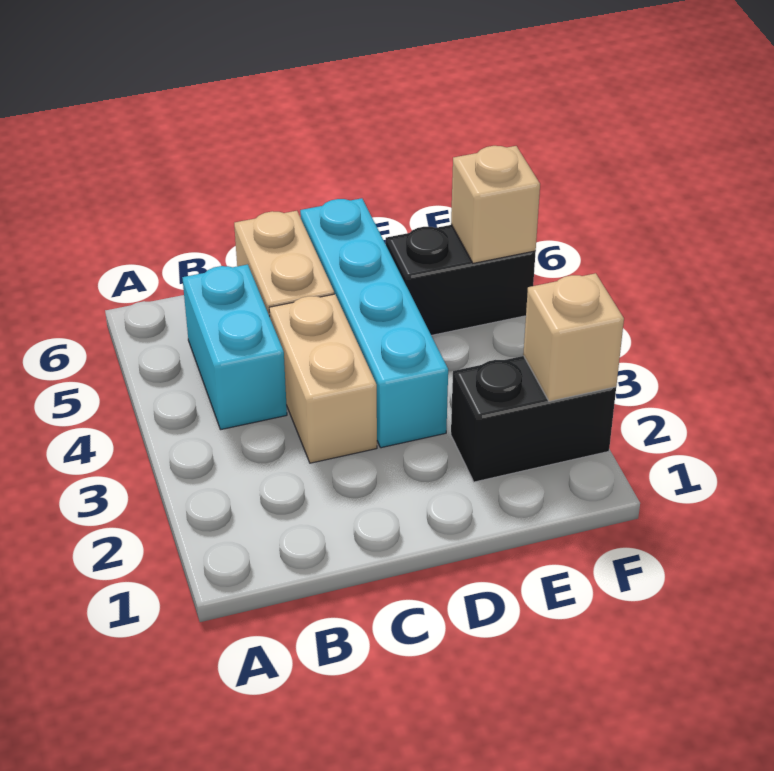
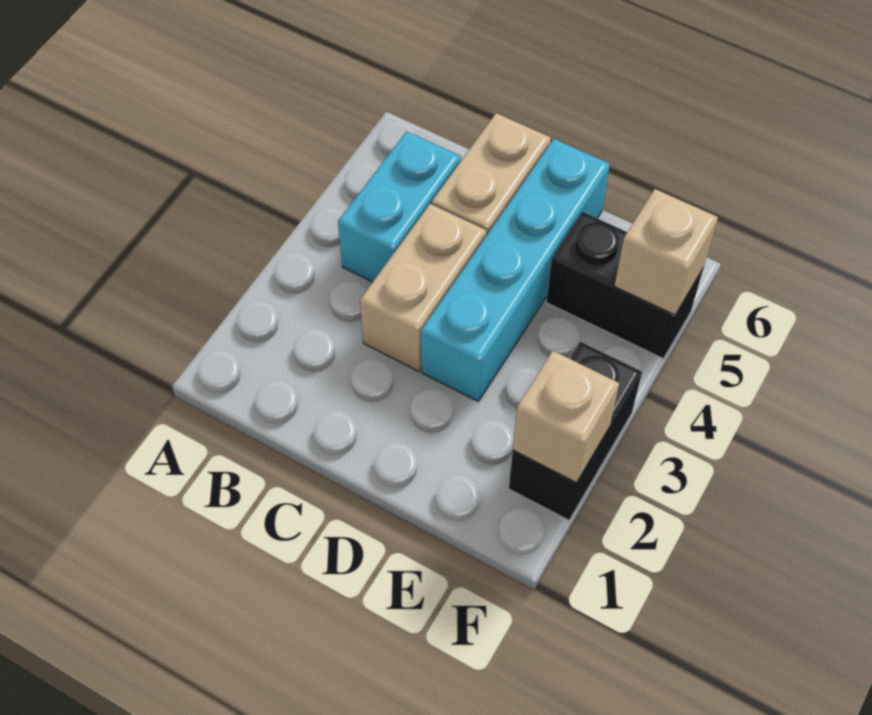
black 1x2 brick [451,356,616,482] -> black 1x2 brick turned to [509,342,642,520]

